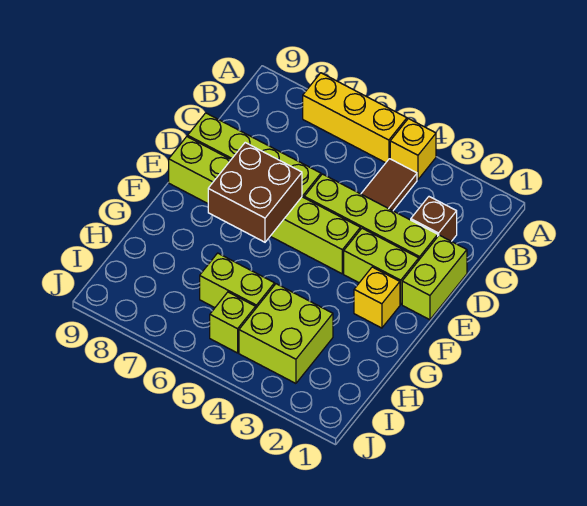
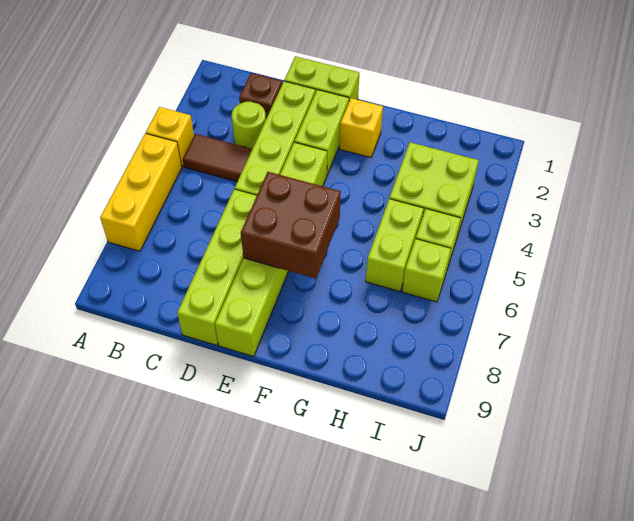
none -> lime 1x1 round brick [232,102,266,149]
none -> lime 1x1 brick [402,239,451,302]

